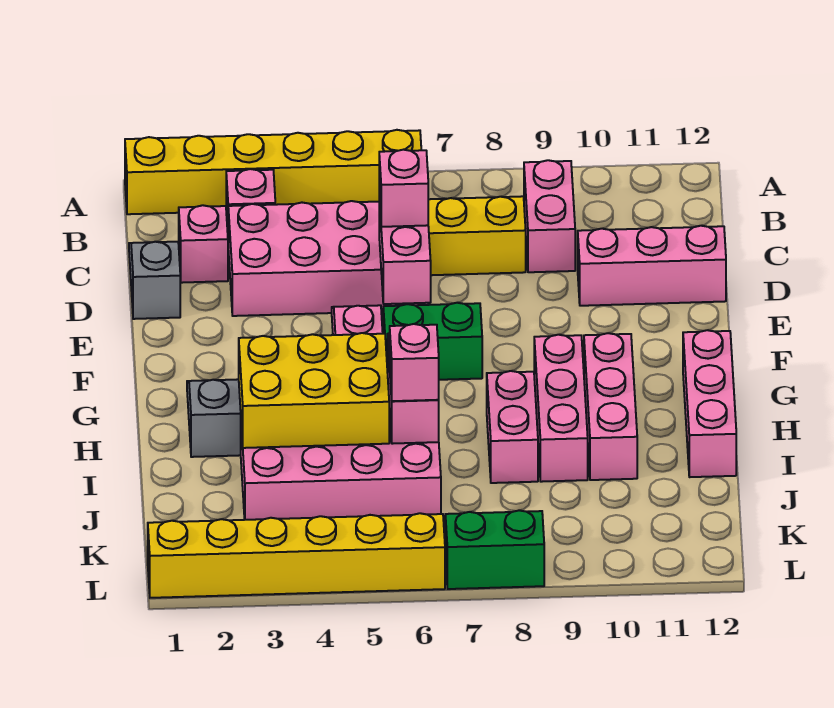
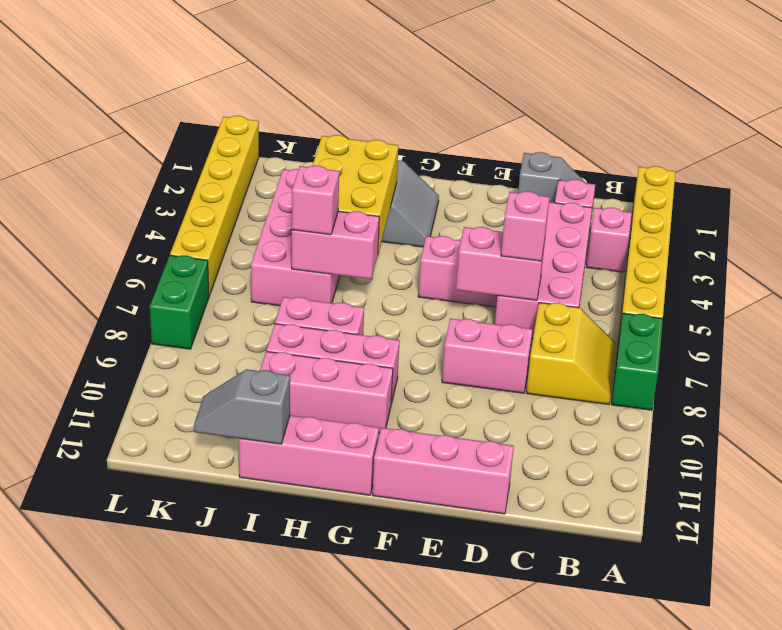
pink 1x2 brick [524,160,575,272] -> pink 1x2 brick moved to [442,318,532,393]
pink 1x3 brick [578,226,726,306] -> pink 1x3 brick turned to [372,428,514,514]
green 1x2 brick [383,303,482,380] -> green 1x2 brick moved to [611,313,663,410]
none -> grey 1x2 slope [194,369,290,444]

